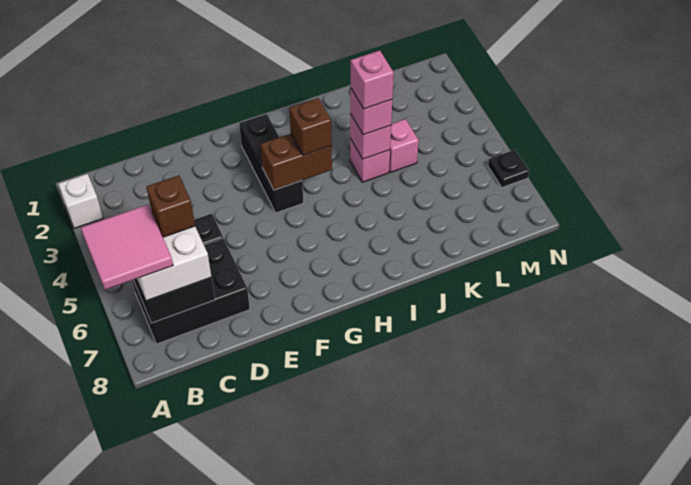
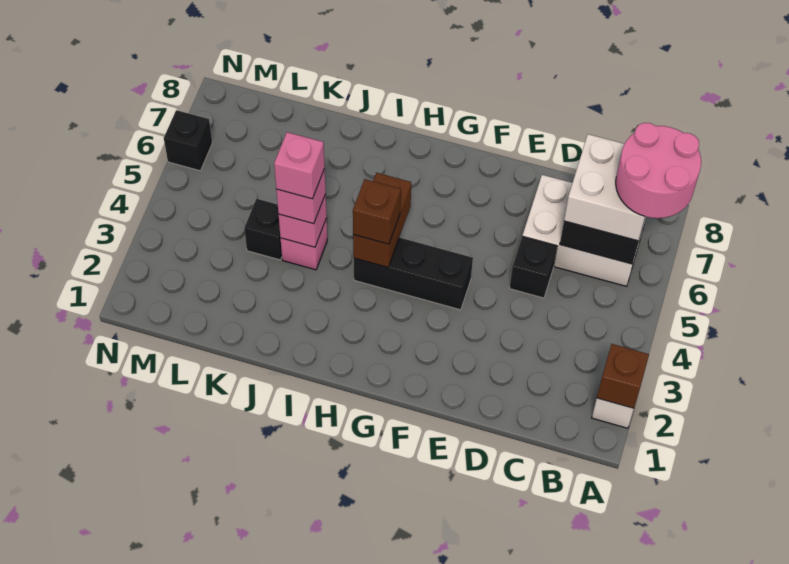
pink 2x2 tile [81,205,173,290] -> pink 2x2 round brick [616,123,701,218]
black 2x3 brick [132,238,250,344] -> white 2x3 brick [523,175,646,286]
brown 1x1 brick [146,175,195,237] -> brown 1x1 brick moved to [597,344,649,408]
black 1x3 brick [239,114,303,213] -> black 1x3 brick turned to [354,237,473,310]
brown 1x2 brick [260,134,332,190] -> brown 1x2 brick turned to [353,173,411,268]
pink 1x1 brick [389,119,419,172] -> black 1x1 brick [244,199,282,260]
black 1x1 plate [488,150,529,187] -> black 1x1 brick [164,110,212,171]

